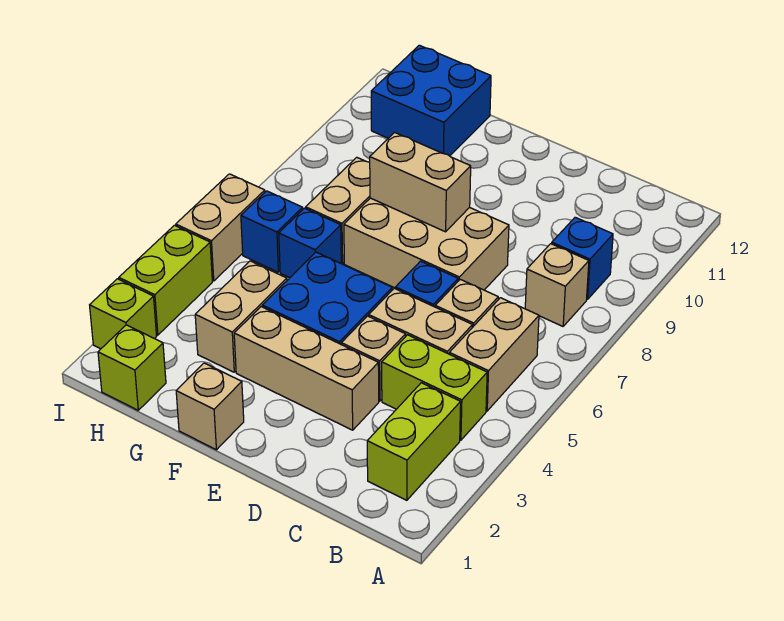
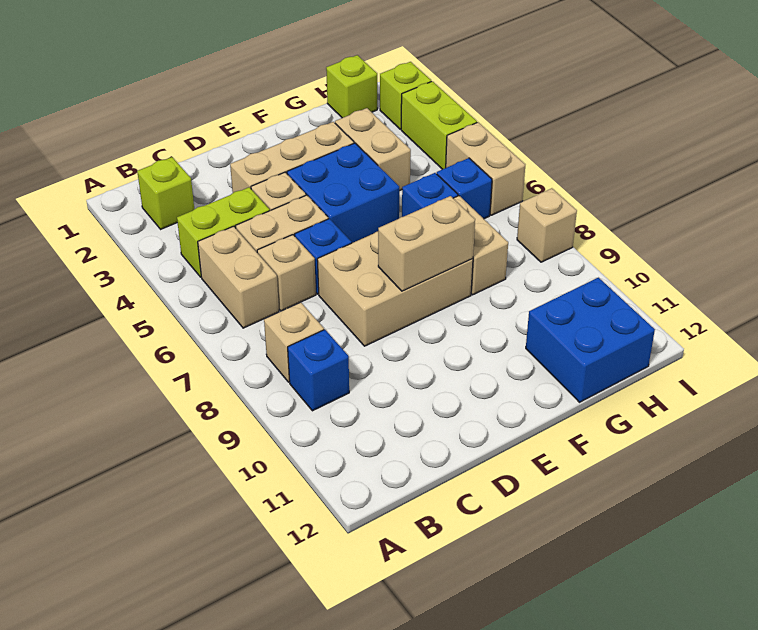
lime 1x2 brick [367,383,461,500] -> lime 1x1 brick [137,157,194,229]
tan 1x1 brick [176,363,244,450] -> tan 1x1 brick moved to [517,188,577,262]

